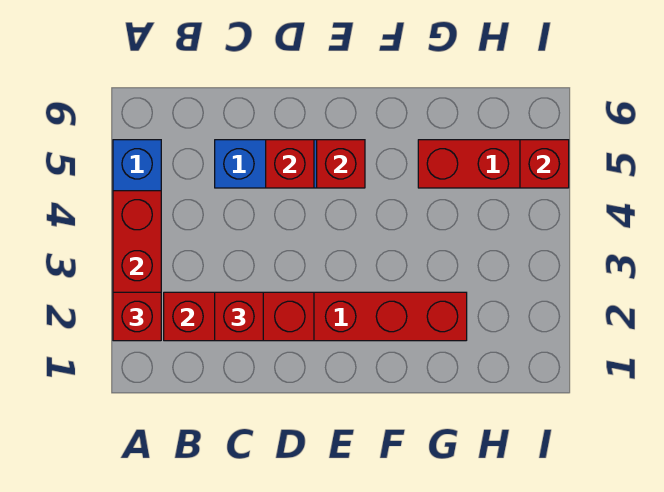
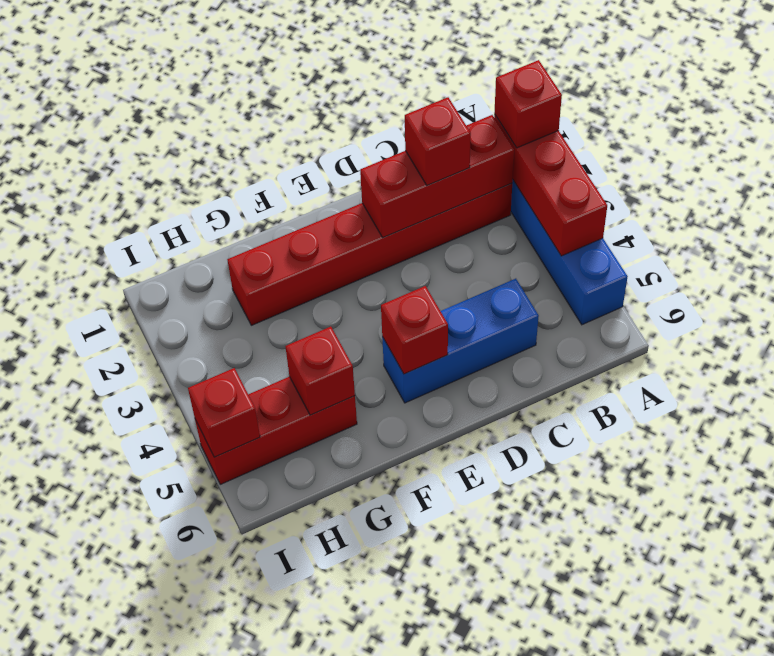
red 1x1 brick [266,140,314,188] -> red 1x1 brick moved to [285,327,355,415]

